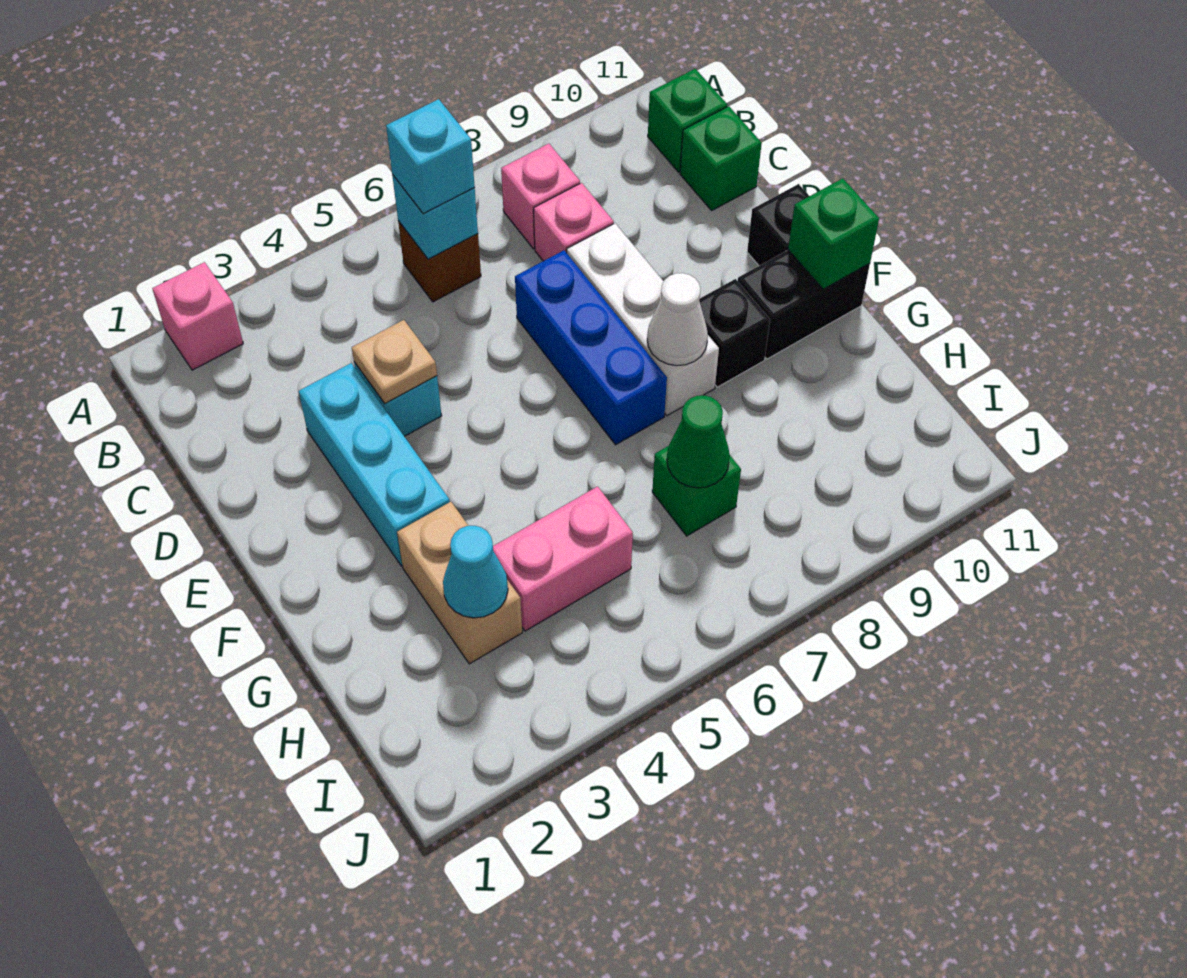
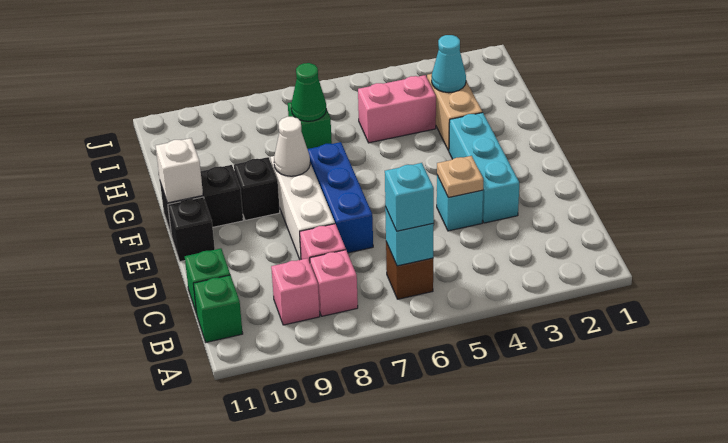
pink 1x1 brick [152,262,243,370] -> pink 1x1 brick moved to [271,258,320,325]
green 1x1 brick [788,178,879,289] -> white 1x1 brick [156,138,203,203]

